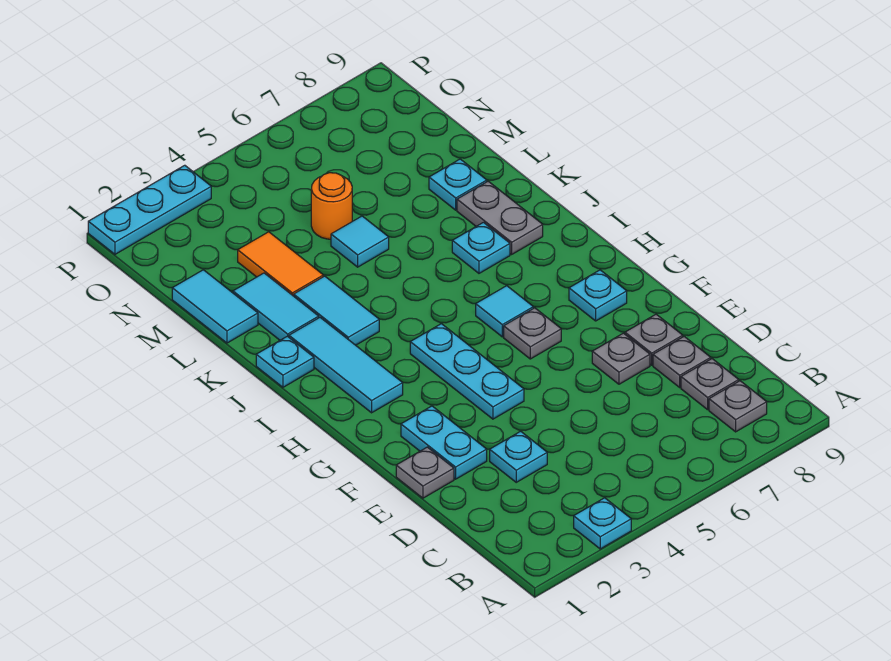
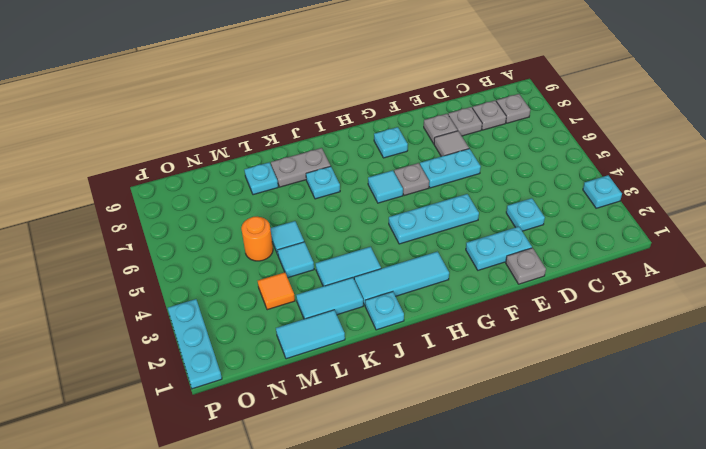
none -> cyan 1x2 plate [420,149,481,188]
grey 1x1 plate [592,333,650,384] -> grey 1x1 tile [434,131,469,157]
orange 1x2 tile [238,232,323,296] -> orange 1x1 tile [258,272,295,310]
none -> cyan 1x1 tile [278,242,314,278]

